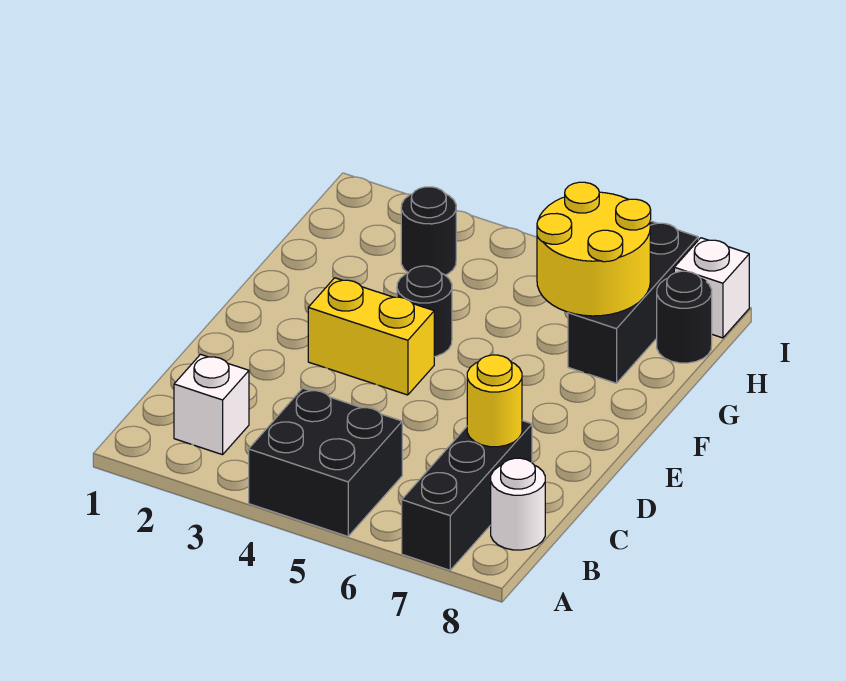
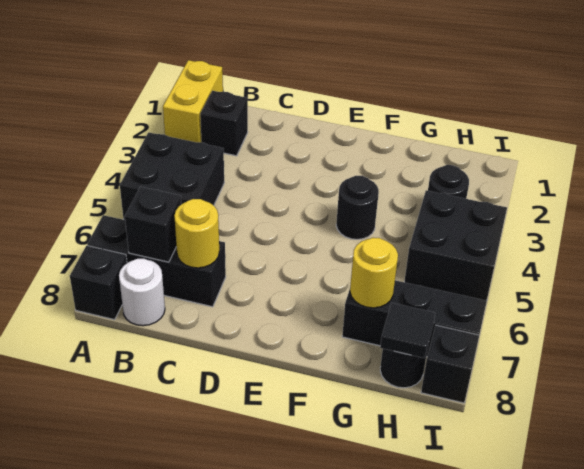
none -> black 1x1 brick [70,246,127,320]
white 1x1 brick [174,354,249,455] -> black 1x1 brick [200,91,248,156]
none -> black 1x1 brick [125,187,181,262]
yellow 1x2 brick [308,278,434,395] -> yellow 1x2 brick moved to [163,60,223,142]
yellow 2x2 round brick [537,182,651,316] -> yellow 1x1 round brick [350,238,398,308]
none -> black 2x2 brick [404,191,507,301]
none -> black 1x1 tile [380,303,435,358]
white 1x1 brick [674,238,749,338] -> black 1x1 brick [421,325,479,403]

